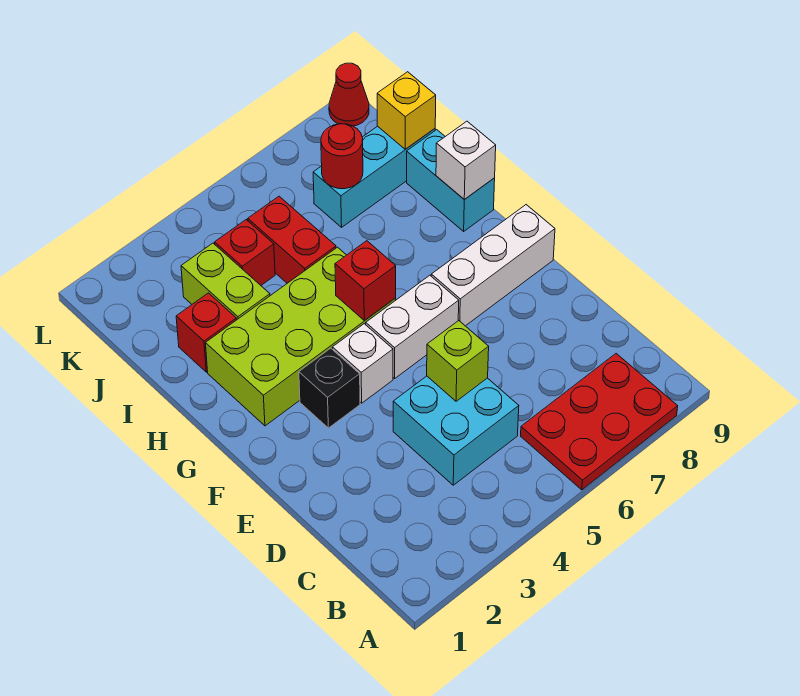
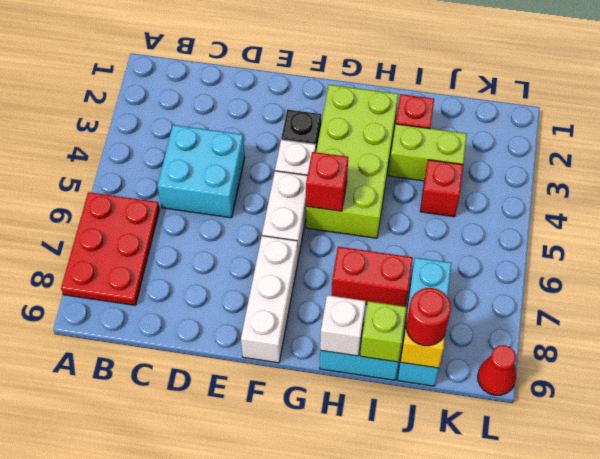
lime 1x1 brick [427,321,489,401] -> lime 1x1 brick moved to [360,301,407,362]
red 1x2 brick [248,196,336,283] -> red 1x2 brick moved to [332,247,413,307]
red 1x1 round brick [321,124,363,189] -> red 1x1 round brick moved to [406,288,451,346]

